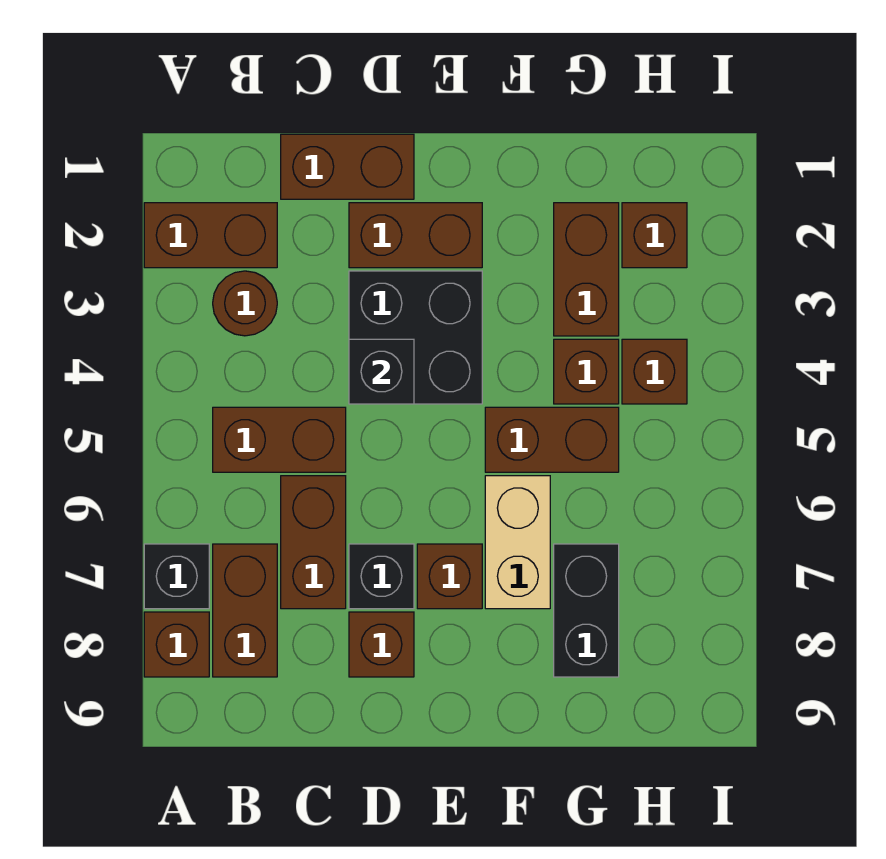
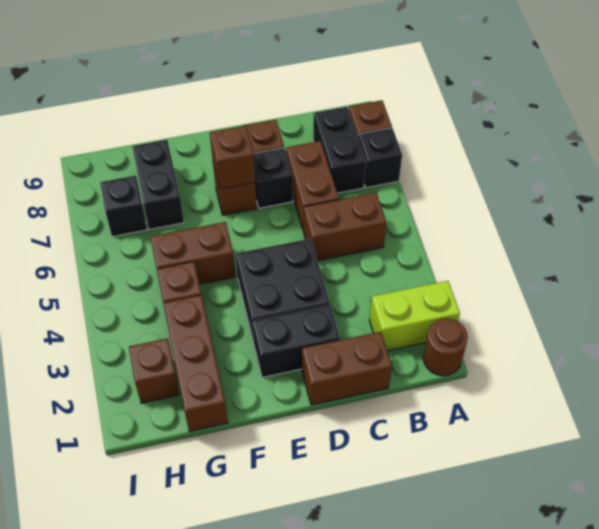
brown 1x2 brick [144,203,277,268] -> lime 1x2 brick [369,281,460,351]
brown 1x1 round brick [213,271,277,336] -> brown 1x1 round brick moved to [423,318,468,376]
brown 1x2 brick [213,544,277,677] -> black 1x2 brick [313,107,366,193]
brown 1x2 brick [349,203,482,268] -> black 1x2 brick [252,305,340,377]
black 1x1 brick [349,339,414,404] -> black 1x1 brick moved to [100,176,147,237]
tan 1x2 brick [485,476,550,609] -> none
brown 1x2 brick [554,203,619,336] -> brown 1x3 brick [163,295,228,432]
brown 1x1 brick [622,339,687,404] -> brown 1x1 brick moved to [210,126,255,189]

